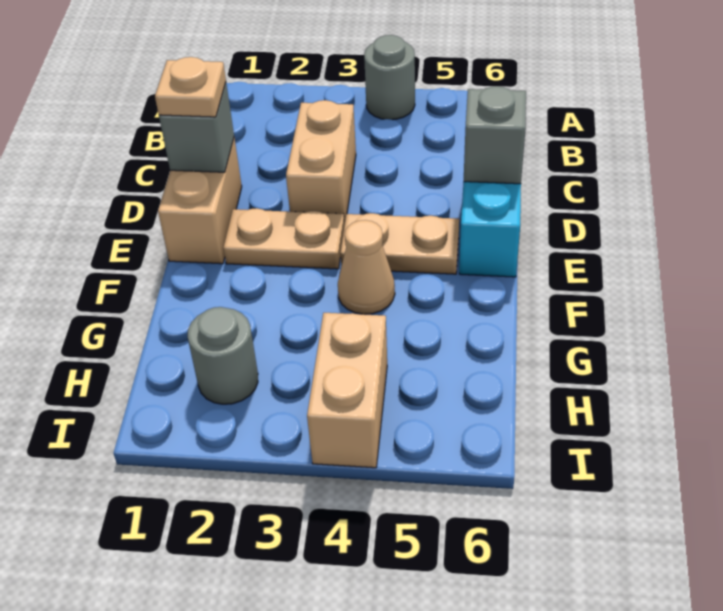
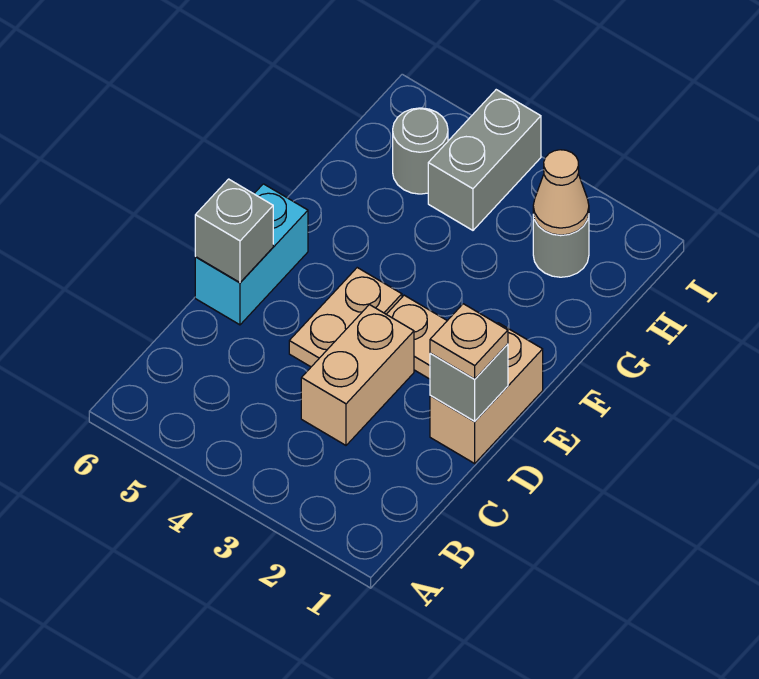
grey 1x1 round brick [364,35,415,120] -> grey 1x1 round brick moved to [393,108,448,194]
tan 1x2 plate [340,213,459,274] -> tan 1x2 plate turned to [289,268,402,367]
tan 1x1 cone [338,220,395,314] -> tan 1x1 cone moved to [533,150,589,235]
tan 1x2 brick [307,313,387,468] -> grey 1x2 brick [428,90,541,230]

